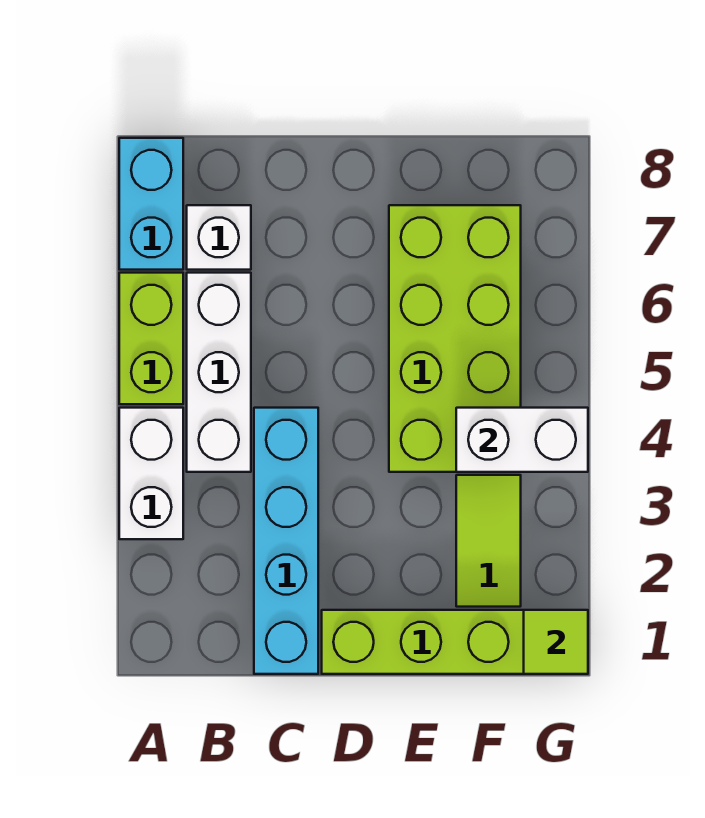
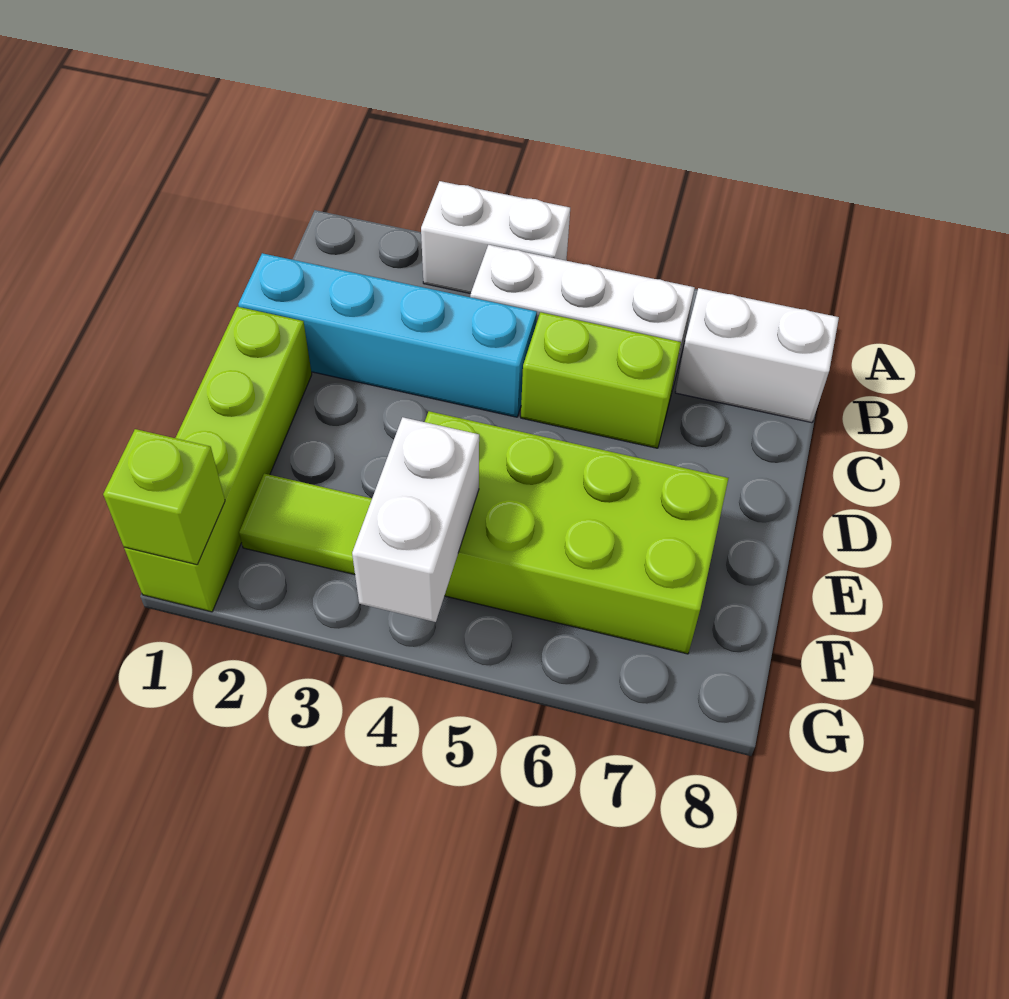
lime 1x2 brick [119,273,183,404] -> lime 1x2 brick moved to [521,312,681,448]
cyan 1x2 brick [119,138,183,270] -> none
white 1x1 brick [187,205,251,270] -> white 1x2 brick [675,288,839,423]
lime 1x1 tile [524,610,588,674] -> lime 1x1 brick [103,429,225,565]

